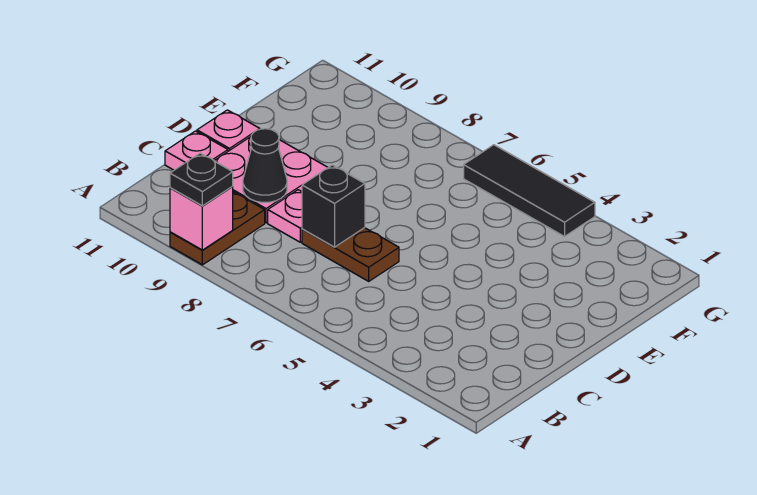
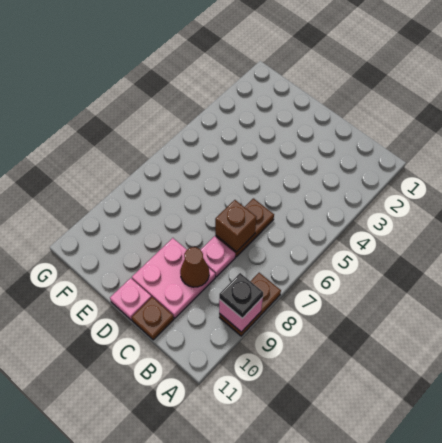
brown 1x2 plate [170,192,265,265] -> brown 1x2 plate turned to [219,273,281,336]
black 1x1 brick [302,165,365,247] -> brown 1x1 brick [215,200,257,252]
black 1x1 cone [243,129,287,202] -> brown 1x1 cone [180,247,209,287]
pink 1x1 plate [165,131,228,170] -> brown 1x1 plate [132,297,174,340]
black 1x3 tile [464,145,595,236] -> none

